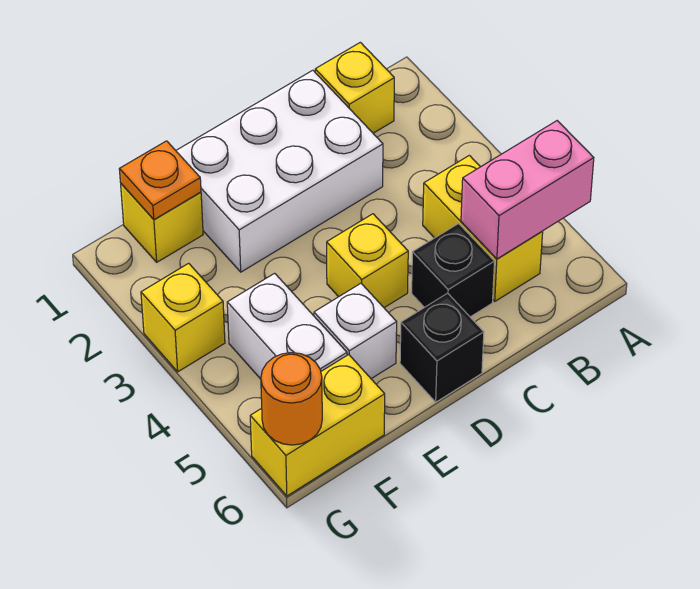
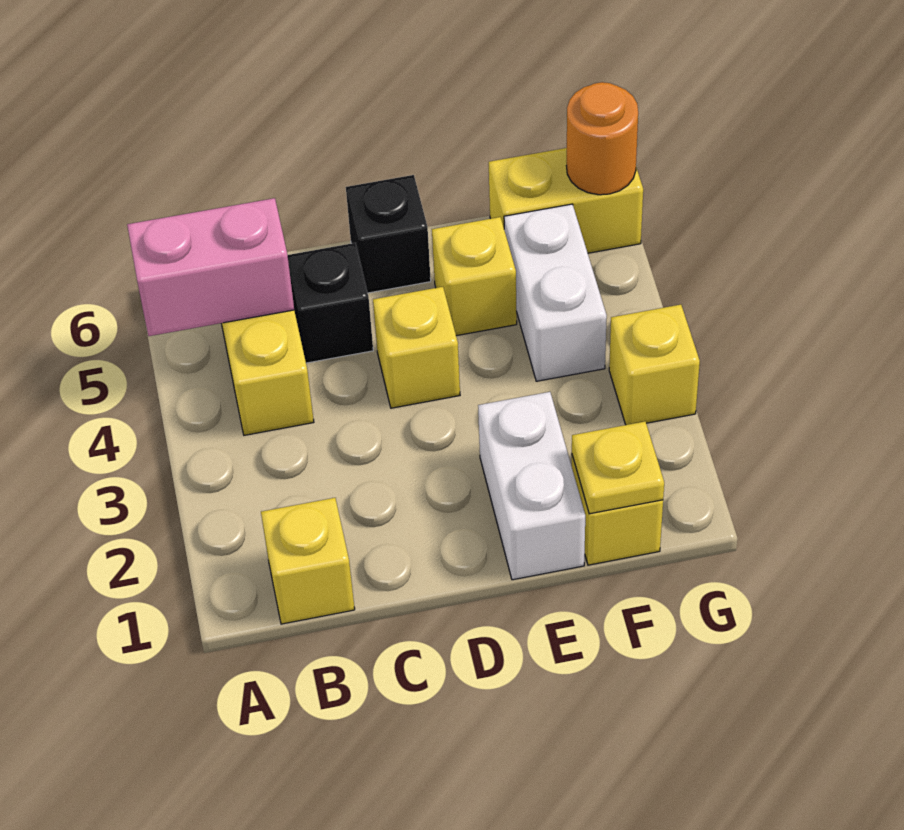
white 2x3 brick [176,70,383,272] -> white 1x2 brick [478,392,585,580]
white 1x1 brick [314,283,397,379] -> yellow 1x1 brick [432,217,517,336]
orange 1x1 plate [119,141,201,219] -> yellow 1x1 plate [572,422,664,514]

